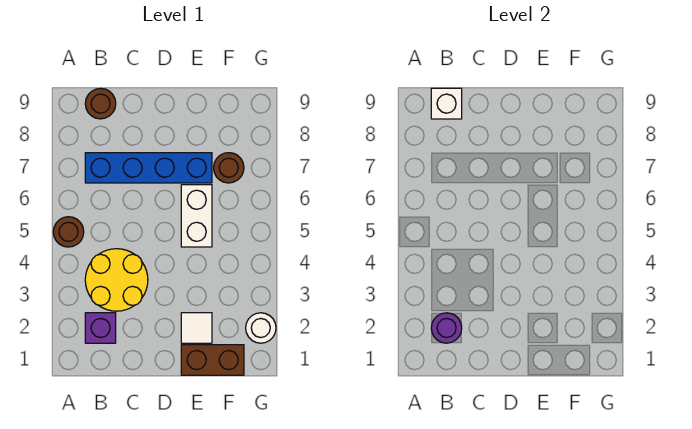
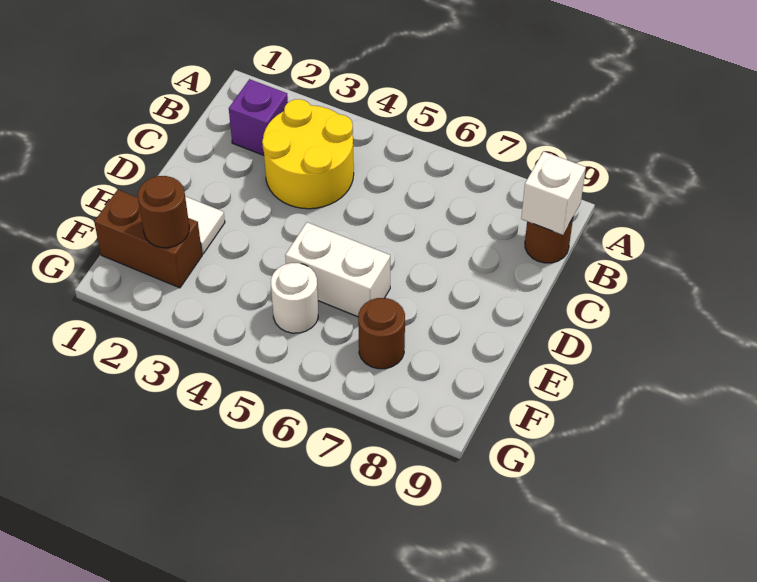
brown 1x1 round brick [53,217,84,247] -> brown 1x1 round brick moved to [138,176,189,248]
purple 1x1 round brick [431,313,462,343] -> none
blue 1x4 brick [85,153,212,183] -> none
brown 1x2 brick [181,345,244,375] -> brown 1x2 brick turned to [94,190,202,288]
white 1x1 round brick [246,313,276,343] -> white 1x1 round brick moved to [271,263,318,333]

